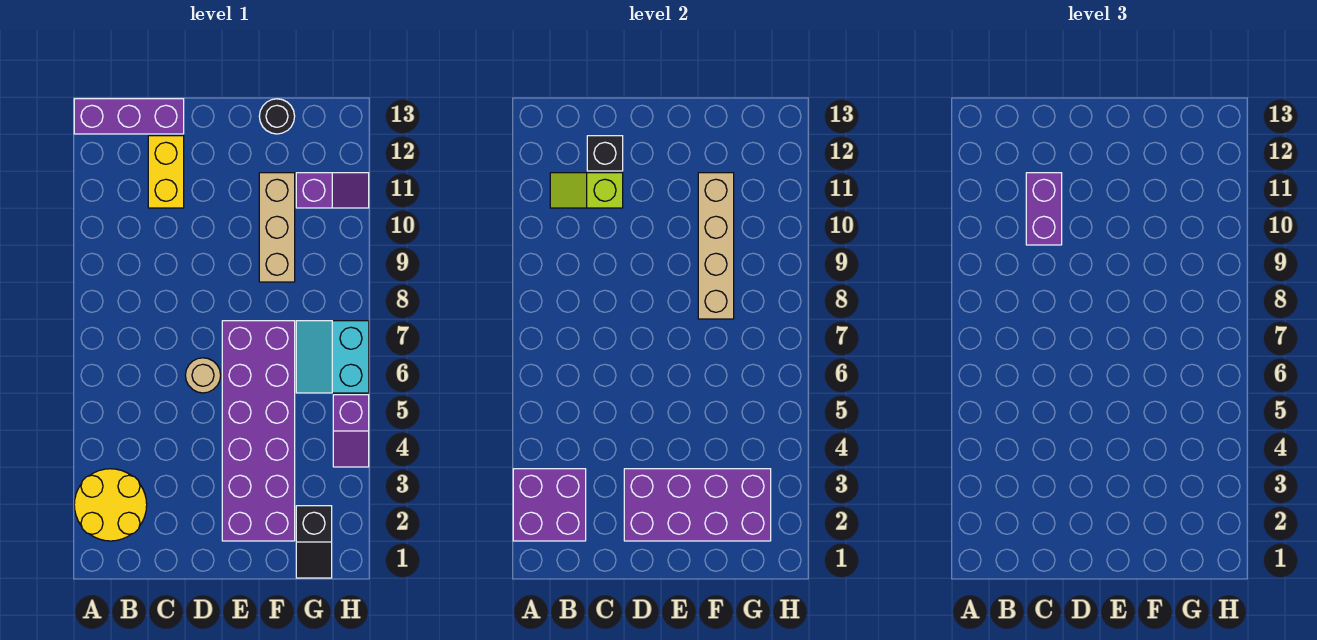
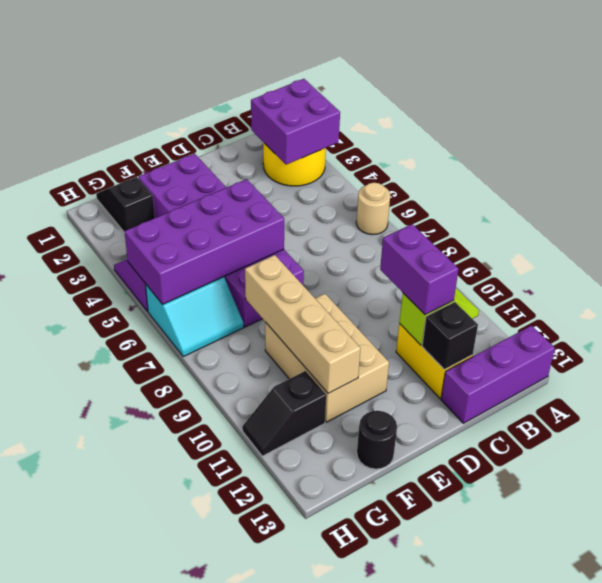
purple 2x4 brick [624,469,771,541] -> purple 2x4 brick moved to [125,179,284,304]
tan 1x1 round brick [185,358,221,393] -> tan 1x1 round brick moved to [356,183,390,235]
tan 1x3 brick [259,173,295,282] -> tan 2x3 brick [265,294,389,422]
cyan 2x2 slope [296,321,369,393] -> cyan 2x2 slope turned to [145,277,244,357]
purple 1x2 slope [296,173,369,208] -> black 1x2 slope [242,371,326,456]

